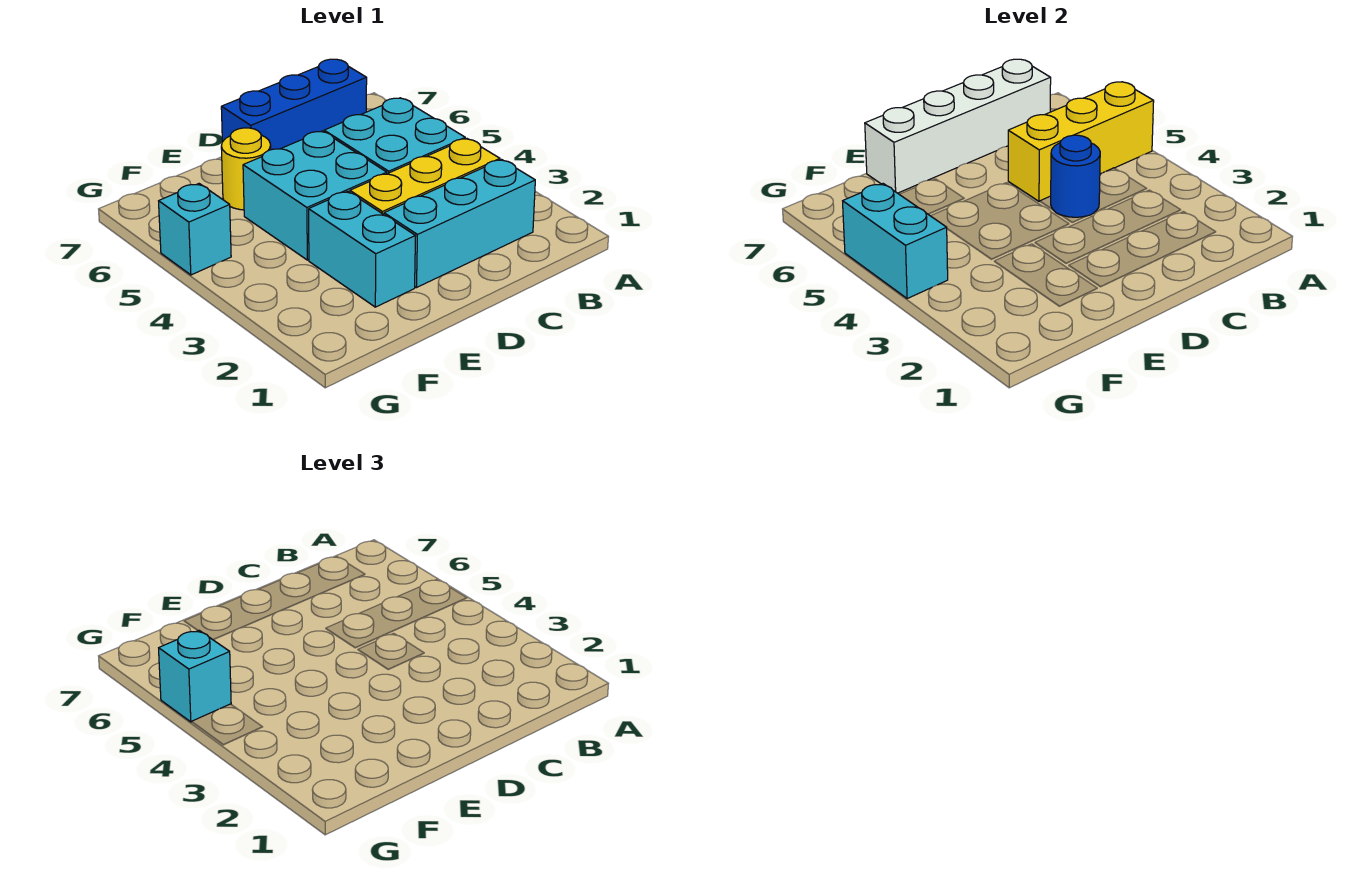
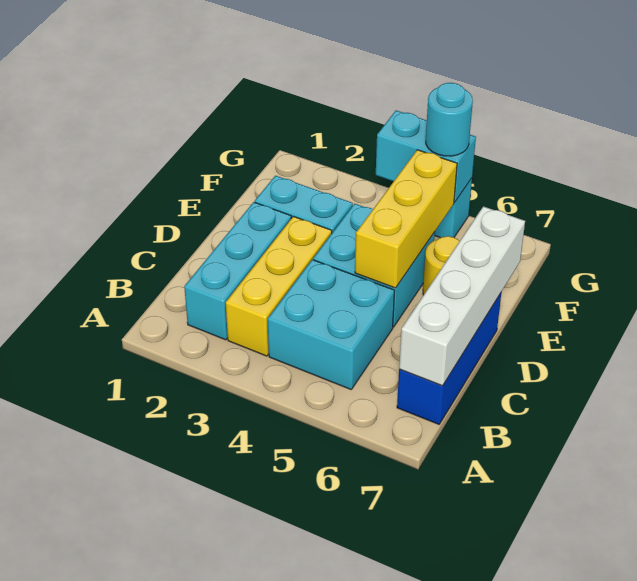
yellow 1x3 brick [1008,82,1154,201] -> yellow 1x3 brick moved to [355,150,457,288]
blue 1x1 round brick [1051,135,1100,217] -> none
cyan 1x1 brick [159,631,231,722] -> cyan 1x1 round brick [426,83,473,156]

